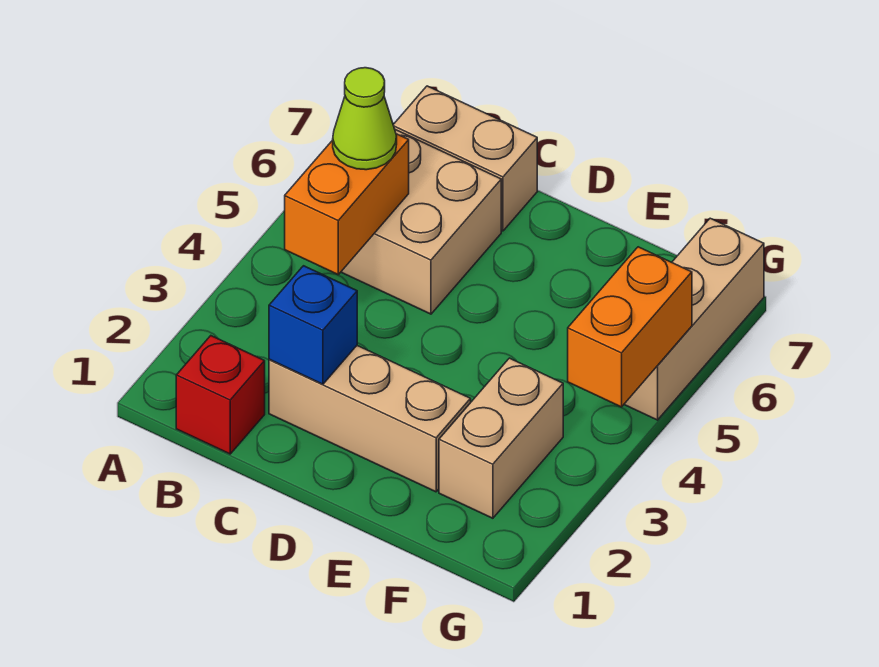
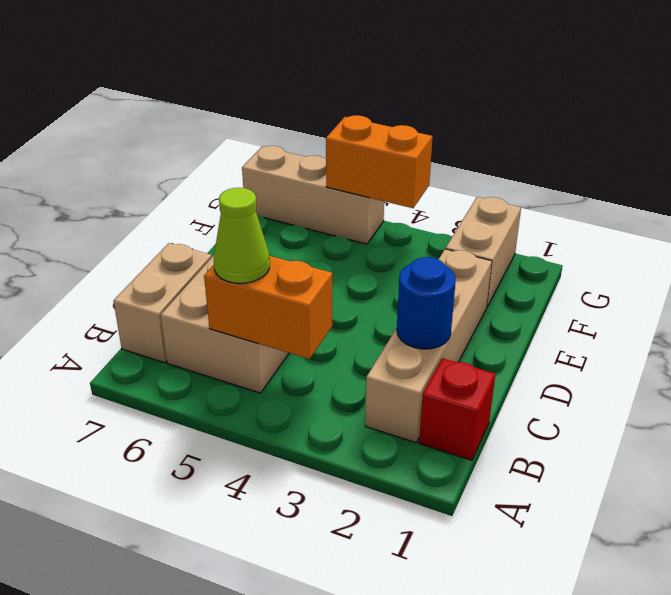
tan 1x3 brick [269,346,471,492] -> tan 1x4 brick [365,249,492,443]
blue 1x1 brick [269,266,357,384] -> blue 1x1 round brick [397,257,456,349]
tan 1x2 brick [439,358,563,518] -> tan 1x2 brick turned to [446,197,521,306]

